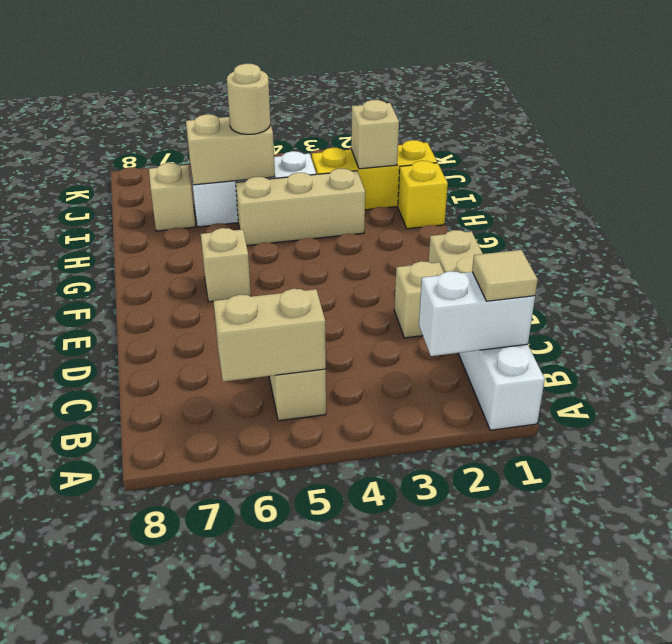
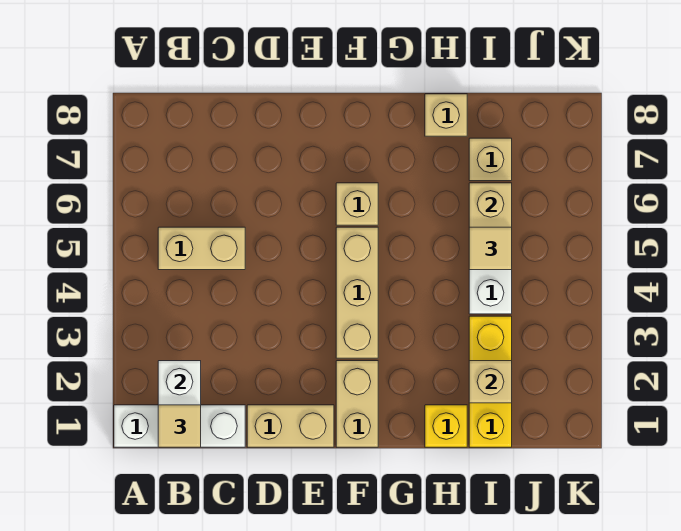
tan 1x2 brick [214,289,326,382] -> tan 1x2 brick moved to [336,361,378,447]
tan 1x1 brick [394,261,444,338] -> tan 1x1 brick moved to [425,94,467,136]
tan 1x3 brick [236,169,365,245] -> tan 1x3 brick moved to [336,227,378,358]
tan 1x1 round brick [227,64,270,134] -> tan 1x1 tile [469,227,512,270]

